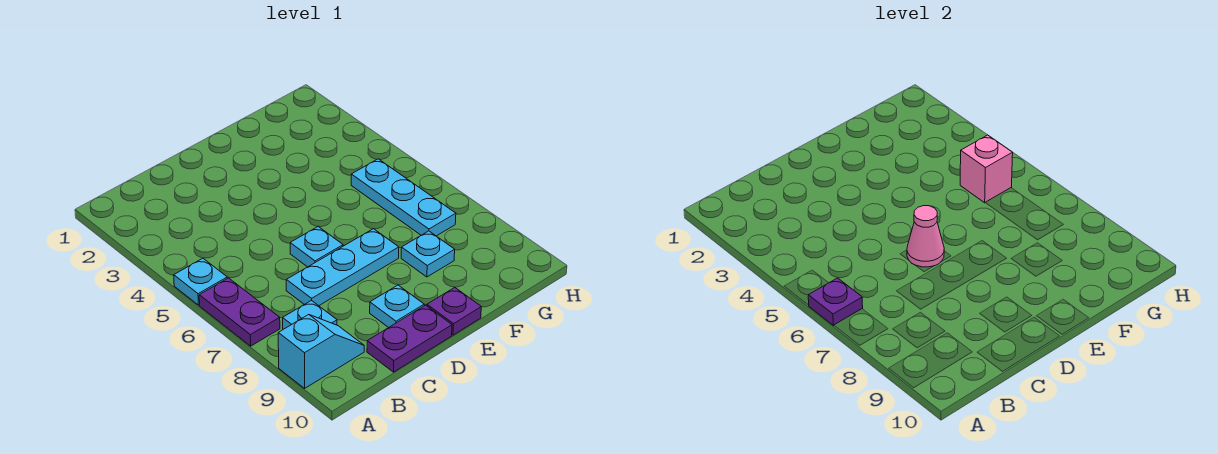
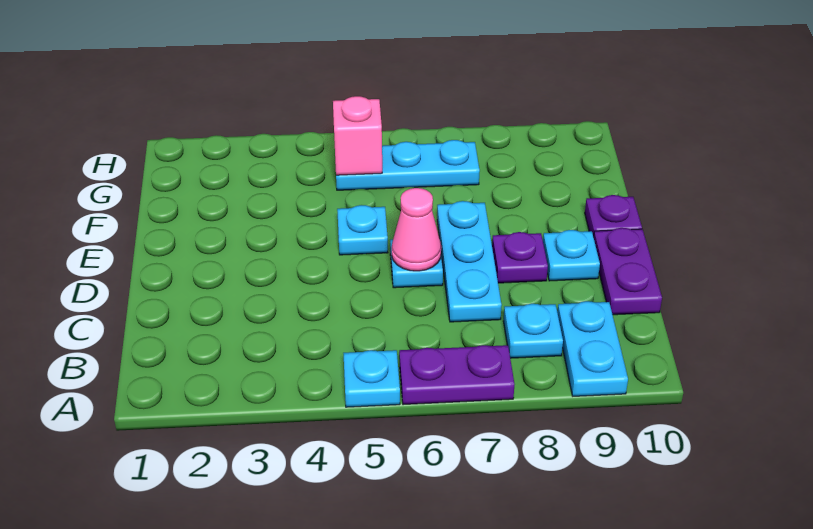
purple 1x1 plate [808,278,863,325] -> purple 1x1 plate moved to [492,232,548,283]
cyan 1x2 slope [278,315,364,388] -> cyan 1x2 plate [557,301,628,396]
cyan 1x1 plate [401,231,455,277] -> cyan 1x1 plate moved to [337,205,388,255]

